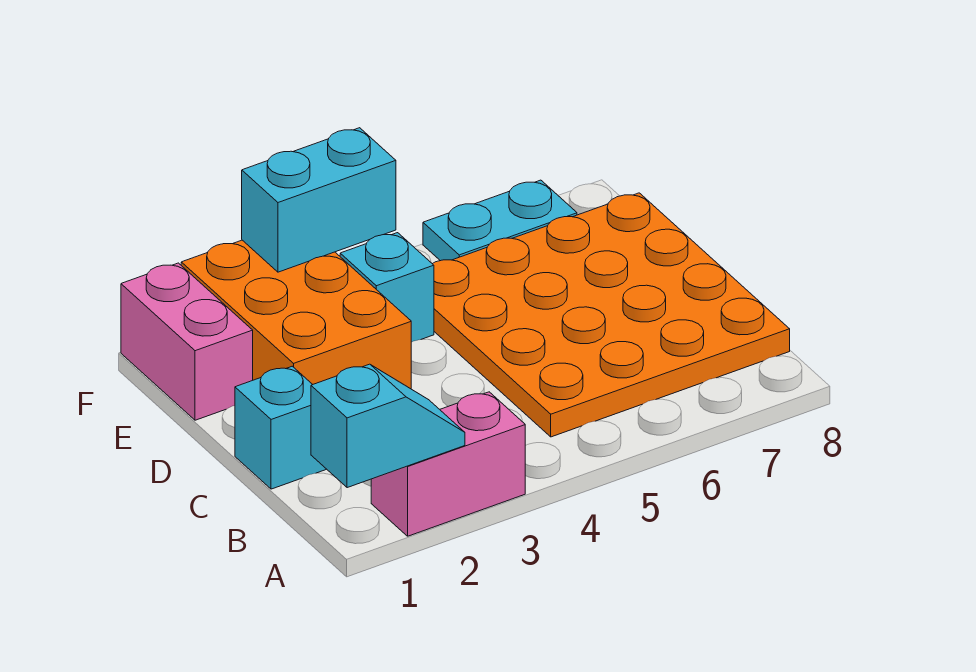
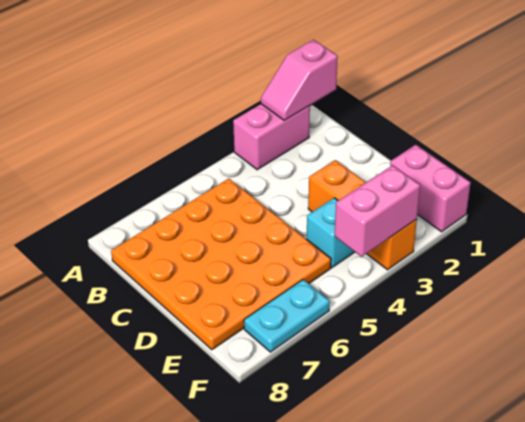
cyan 1x2 slope [311,364,465,488] -> pink 1x2 slope [261,40,338,120]
cyan 1x1 brick [235,366,326,489] -> none
orange 2x3 brick [181,240,411,389] -> orange 1x3 brick [308,160,417,270]
cyan 1x2 brick [242,128,396,272] -> pink 1x2 brick [335,165,420,257]

